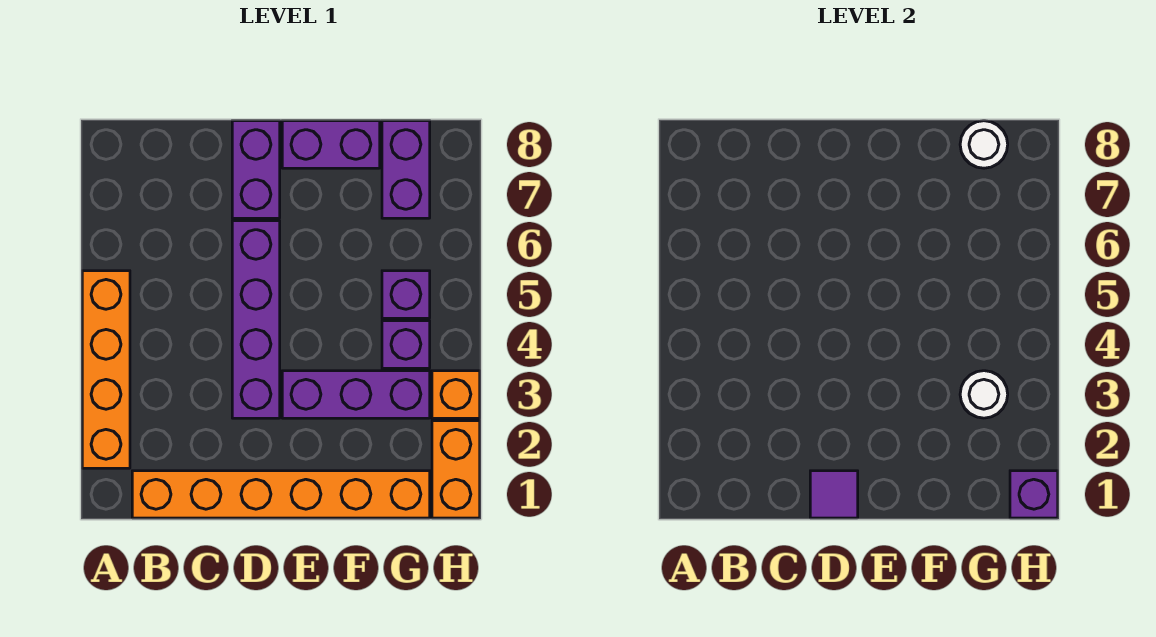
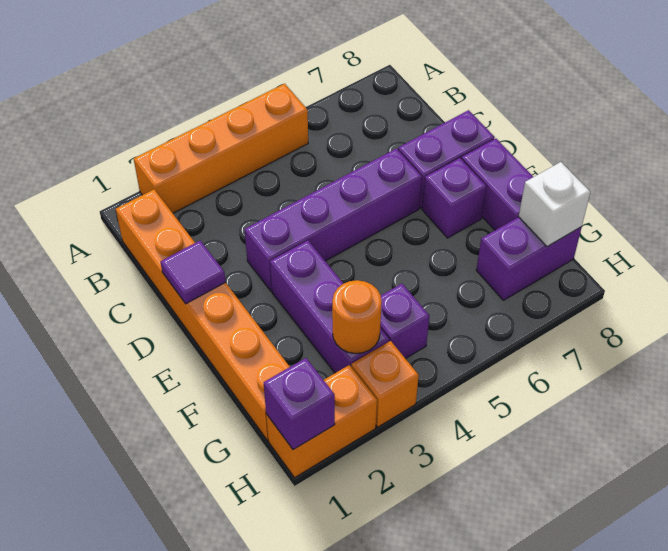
white 1x1 round brick [960,371,1008,418] -> orange 1x1 round brick [332,280,382,354]
purple 1x1 brick [382,271,430,318] -> purple 1x1 brick moved to [422,158,486,238]
white 1x1 round brick [960,121,1008,168] -> white 1x1 brick [519,162,590,247]

